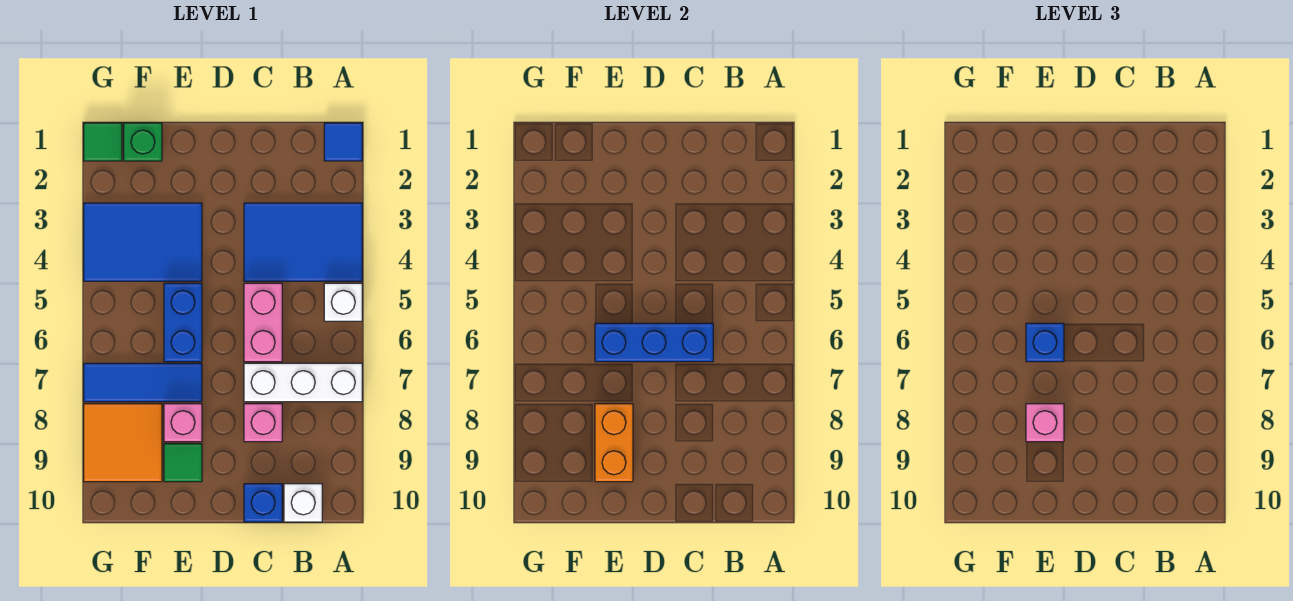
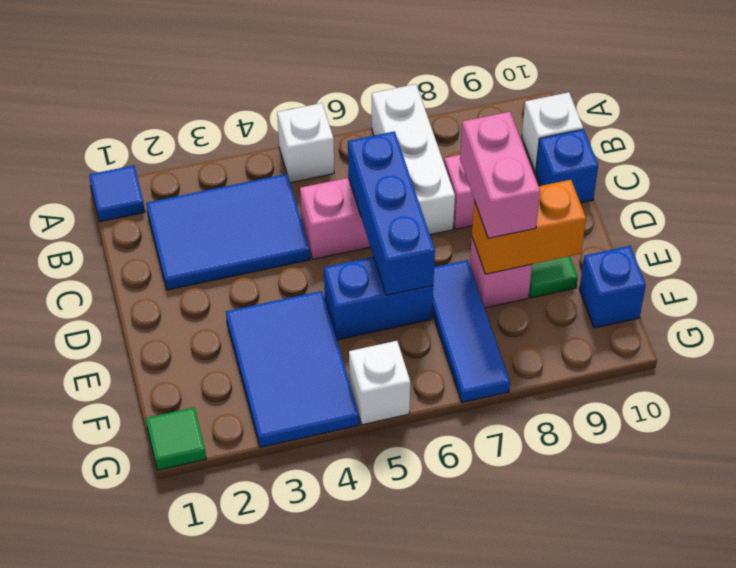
blue 2x3 tile [244,203,362,281] -> blue 2x3 tile turned to [146,174,310,290]
blue 1x1 brick [1026,323,1064,362] -> blue 1x1 brick moved to [579,246,646,328]
pink 1x1 brick [1026,404,1064,442] -> pink 1x2 brick [460,112,540,238]
green 1x1 brick [124,123,162,161] -> none
orange 2x2 tile [84,404,162,482] -> none
none -> white 1x1 brick [349,341,410,425]

